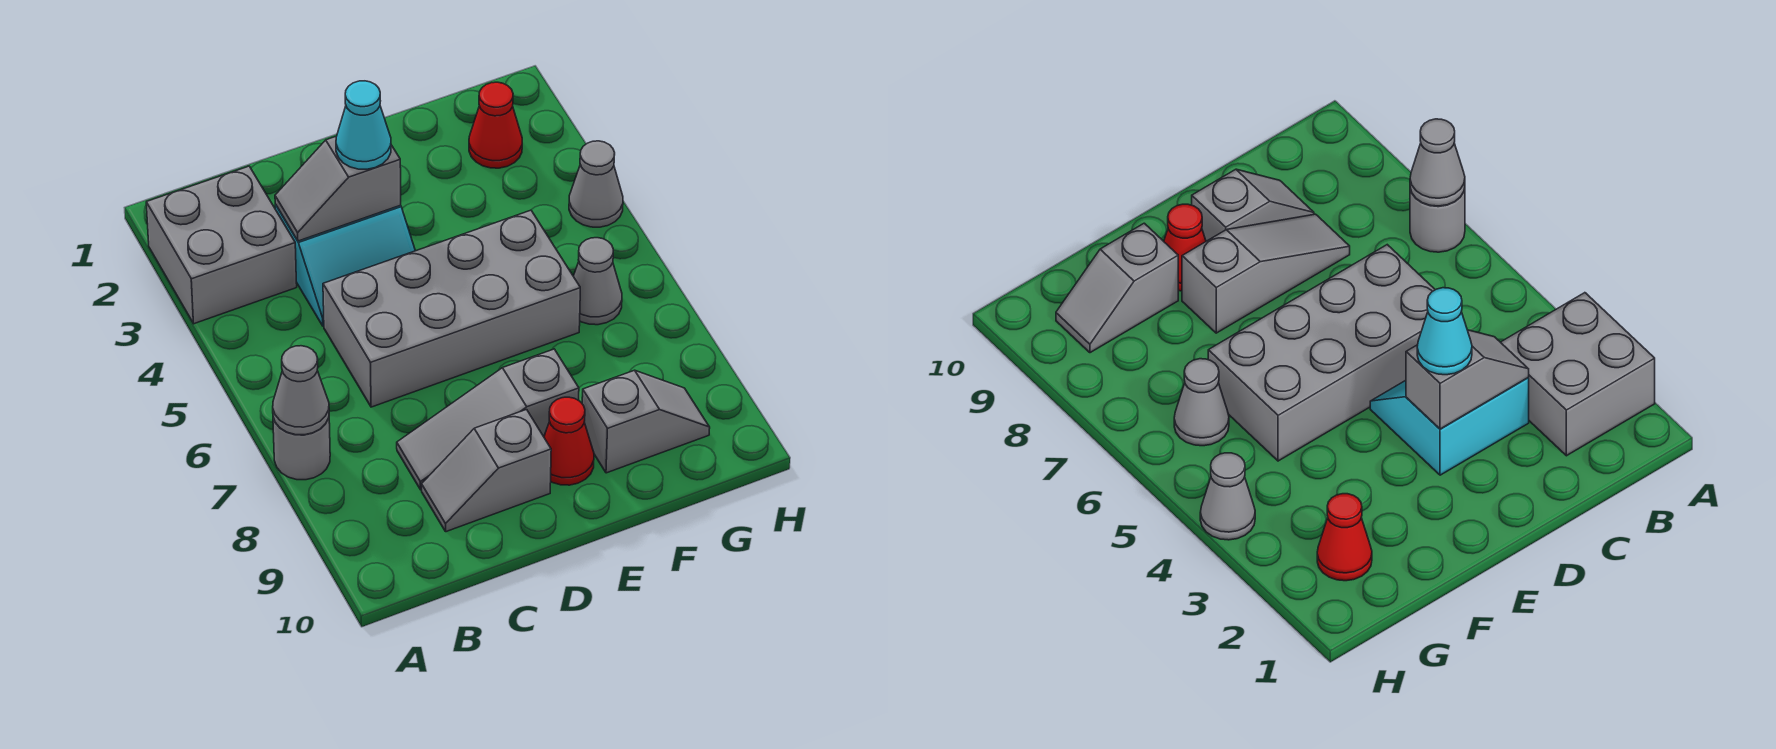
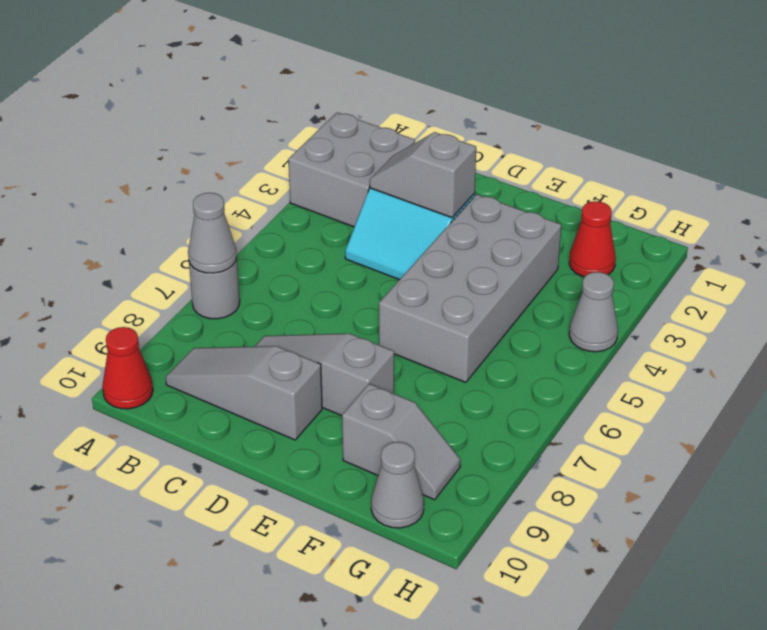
grey 2x4 brick [323,210,580,407] -> grey 2x4 brick turned to [379,194,561,382]
grey 1x2 slope [422,410,551,532] -> grey 1x3 slope [166,346,322,440]
cyan 1x1 cone [336,81,391,169] -> none
red 1x1 cone [544,397,594,485] -> red 1x1 cone moved to [102,327,153,409]
grey 1x1 cone [573,238,622,325] -> grey 1x1 cone moved to [371,442,424,528]

